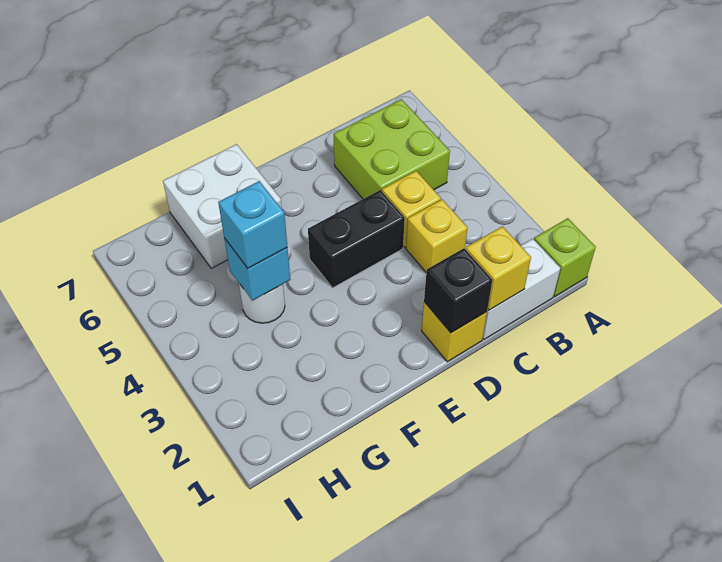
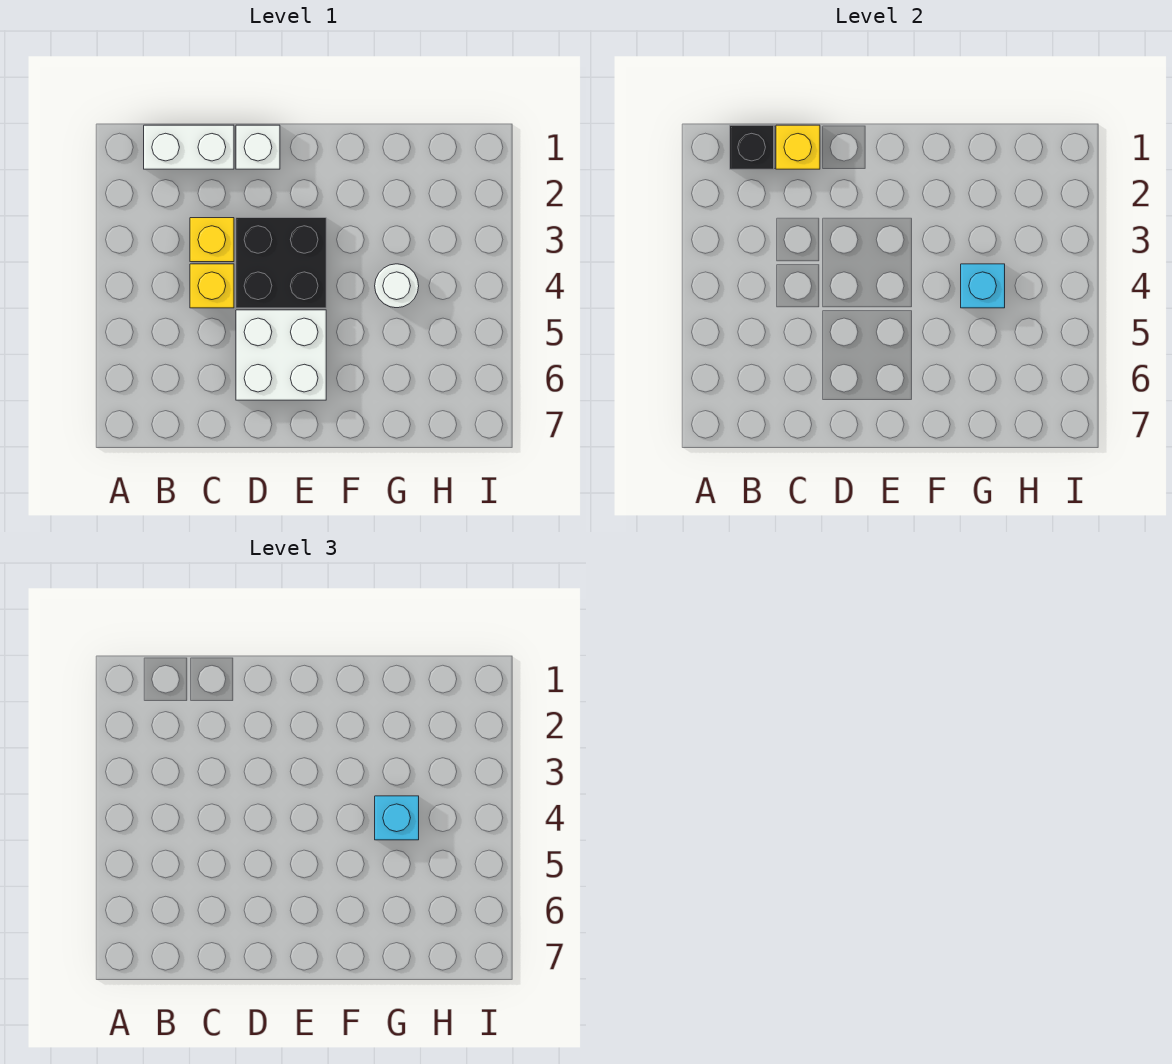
lime 1x1 brick [534,218,596,297] -> none
lime 2x2 brick [334,99,450,199] -> none
yellow 1x1 brick [422,302,487,362] -> white 1x1 brick [236,125,280,169]
black 1x1 brick [424,248,492,333] -> black 1x1 brick moved to [730,125,774,169]
black 1x2 brick [308,190,405,288] -> black 2x2 brick [236,218,326,308]
white 2x2 brick [163,144,282,268] -> white 2x2 brick moved to [236,310,326,400]

